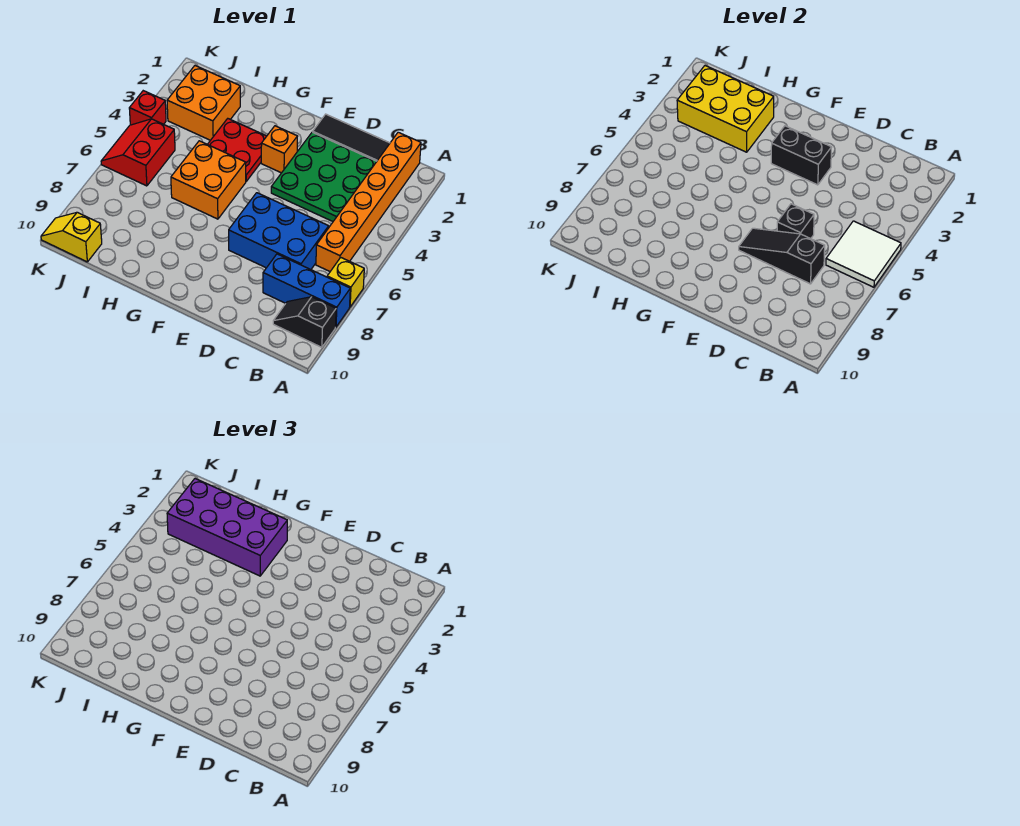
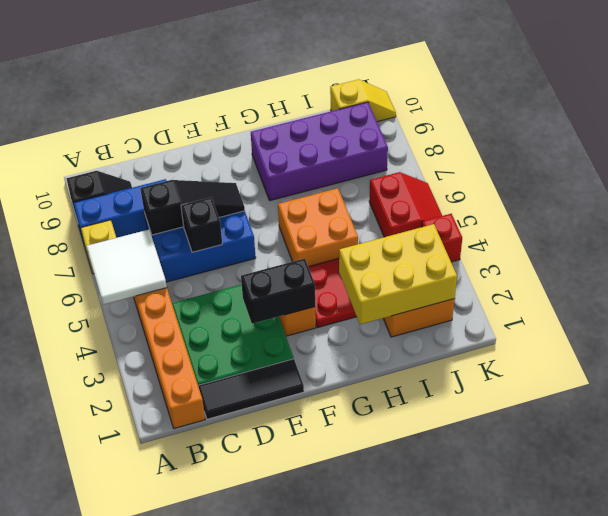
purple 2x4 brick [167,479,287,576] -> purple 2x4 brick moved to [251,102,388,200]

